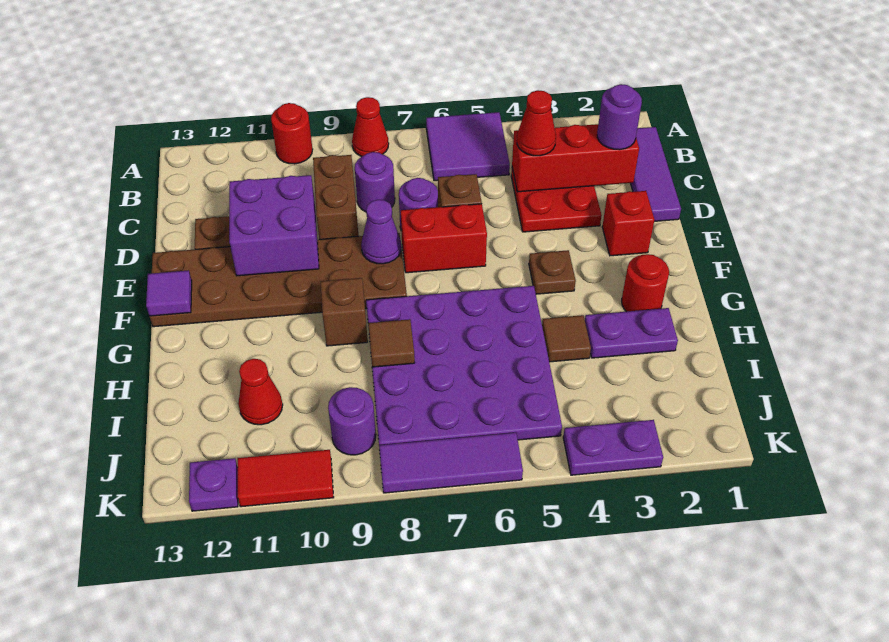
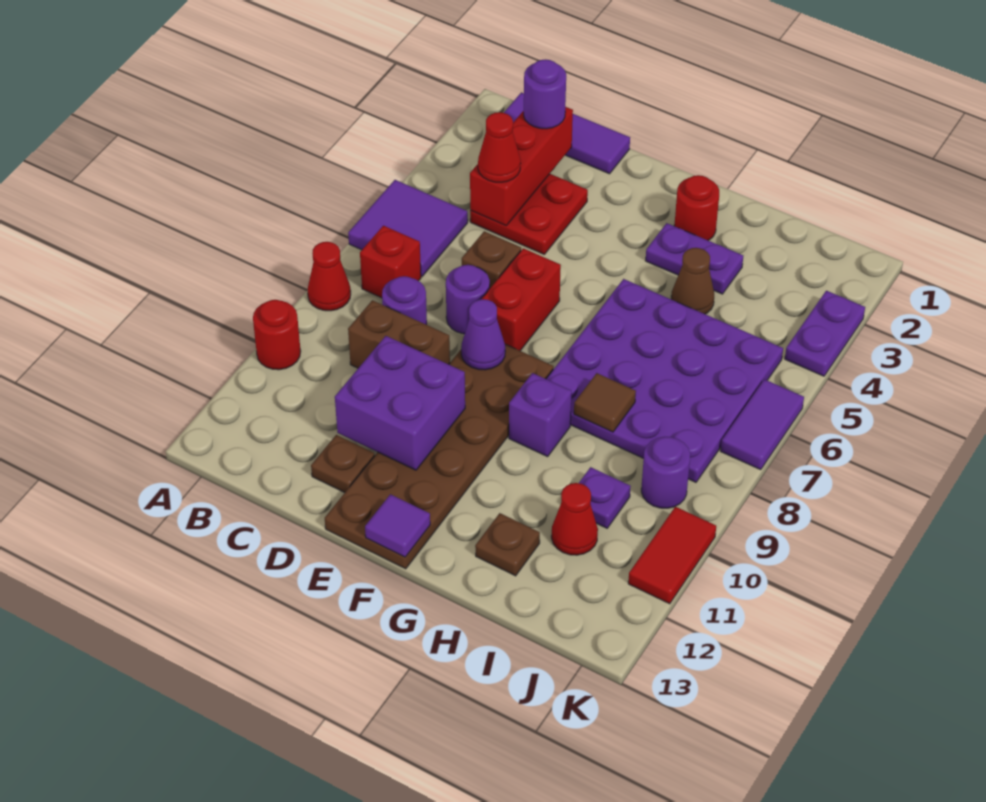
red 1x1 brick [602,191,654,256] -> red 1x1 brick moved to [360,226,421,298]
brown 1x1 plate [529,250,576,294] -> brown 1x1 plate moved to [475,513,540,576]
brown 1x1 brick [321,278,368,346] -> purple 1x1 brick [509,373,572,457]
purple 1x2 plate [585,308,678,358] -> purple 1x2 plate turned to [646,223,743,294]
brown 1x1 tile [542,315,591,362] -> brown 1x1 cone [671,248,714,314]
purple 1x3 tile [379,432,523,493] -> purple 1x2 tile [721,379,804,470]
purple 1x1 plate [189,458,238,511] -> purple 1x1 plate moved to [579,467,631,528]

